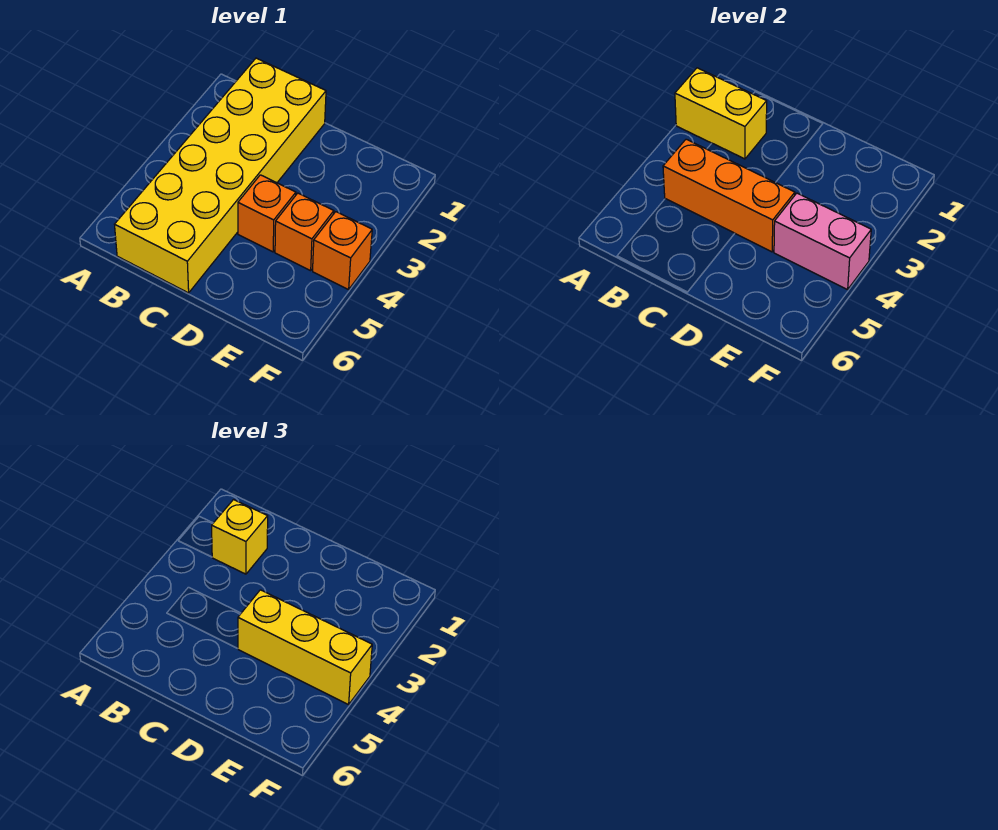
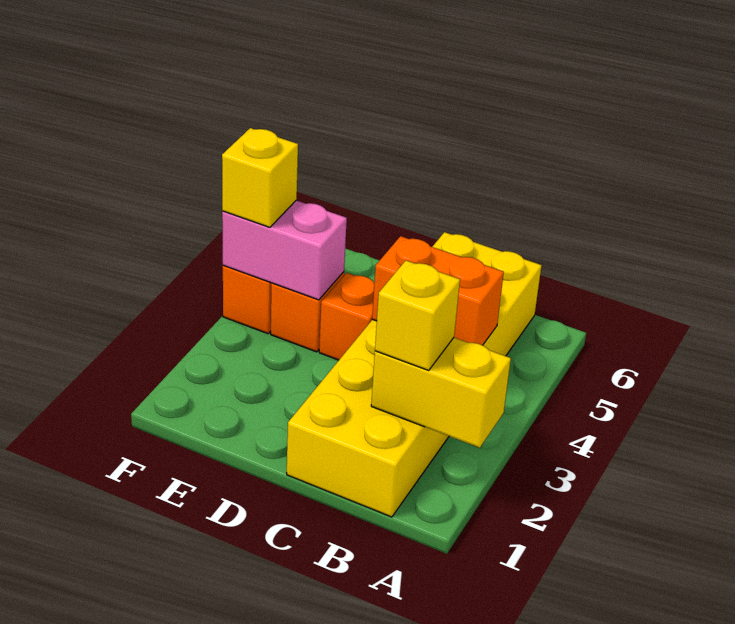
orange 1x3 brick [663,139,795,252] -> orange 1x2 brick [372,236,504,345]
yellow 1x3 brick [238,590,372,705] -> yellow 1x1 brick [222,128,298,227]

